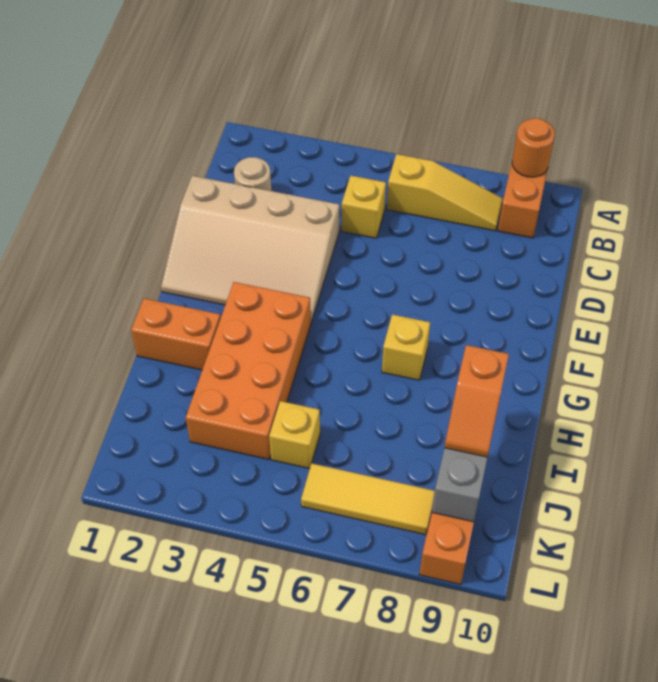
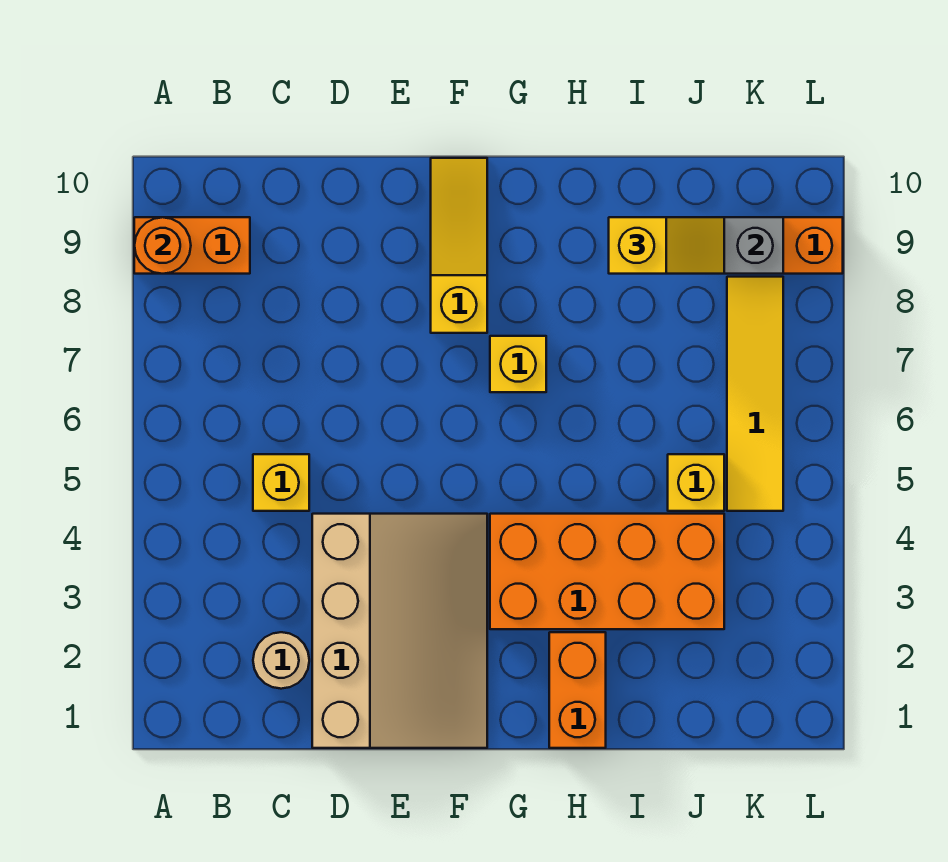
yellow 1x3 slope [387,154,503,231] -> yellow 1x3 slope moved to [431,158,487,333]
orange 1x2 slope [444,345,509,457] -> yellow 1x2 slope [609,217,724,274]
yellow 1x3 tile [301,463,435,535] -> yellow 1x4 tile [727,277,783,511]

